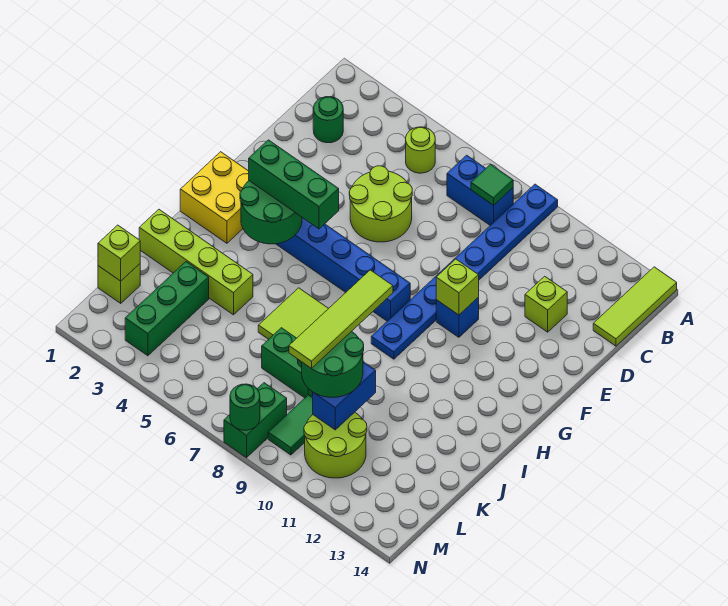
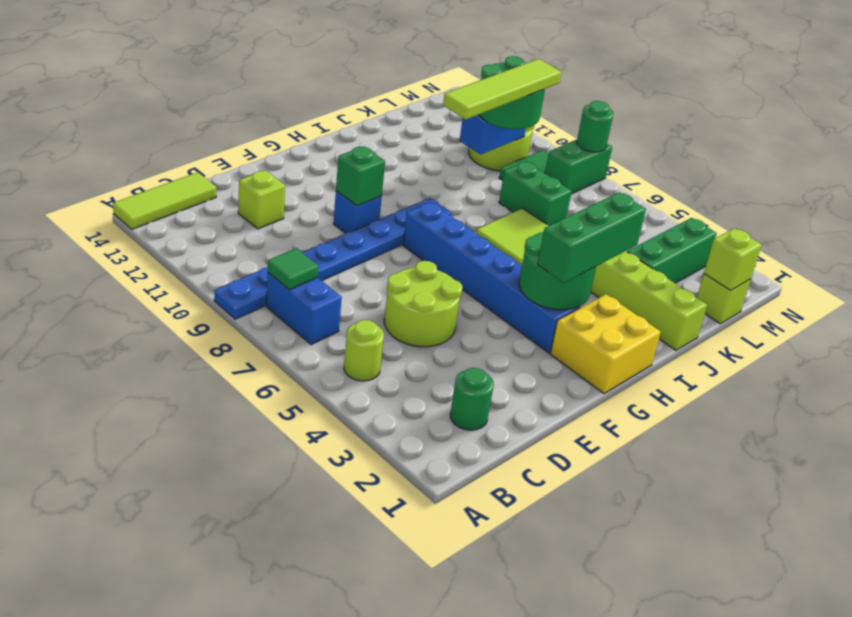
lime 1x1 brick [436,259,479,315] -> green 1x1 brick [336,146,385,206]
green 1x3 brick [249,140,339,229] -> green 1x3 brick turned to [537,192,646,283]

